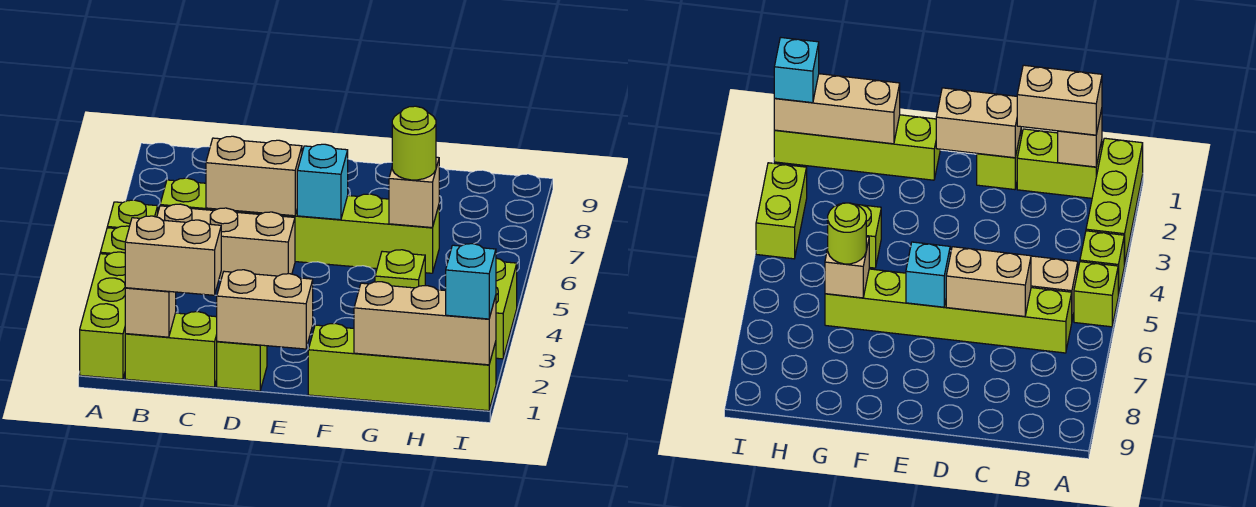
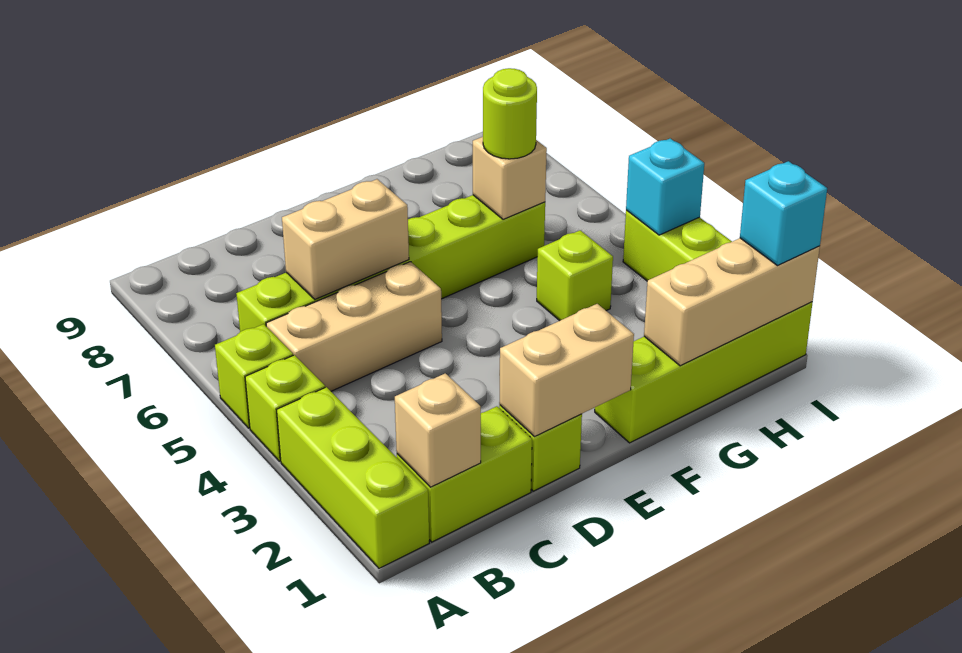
tan 1x2 brick [125,216,221,295] -> none
cyan 1x1 brick [297,144,348,220] -> cyan 1x1 brick moved to [626,138,704,235]

